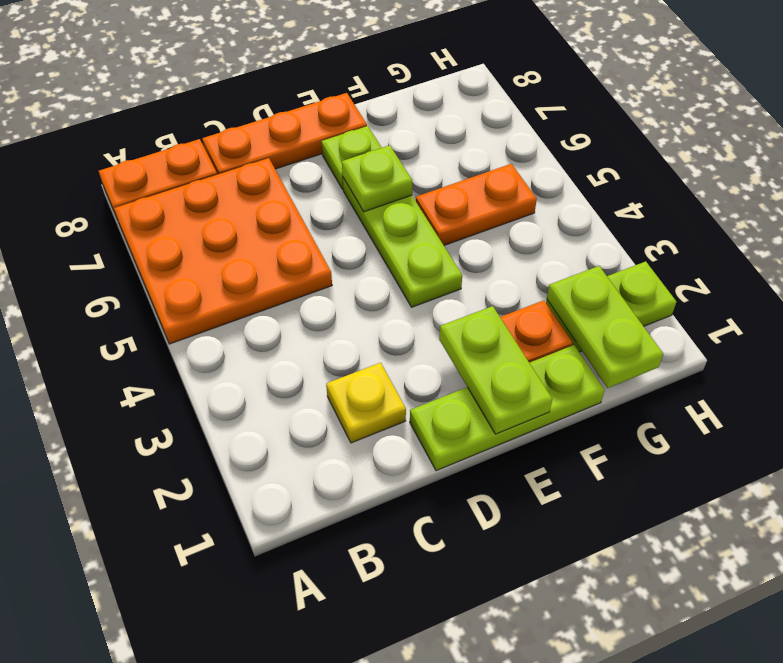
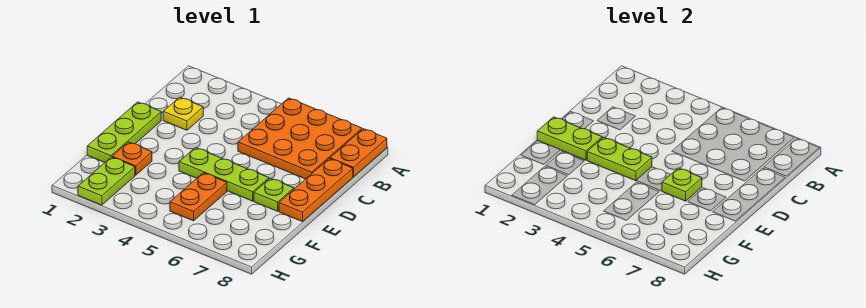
lime 1x2 plate [547,266,663,388] -> lime 1x2 plate moved to [587,137,652,181]

